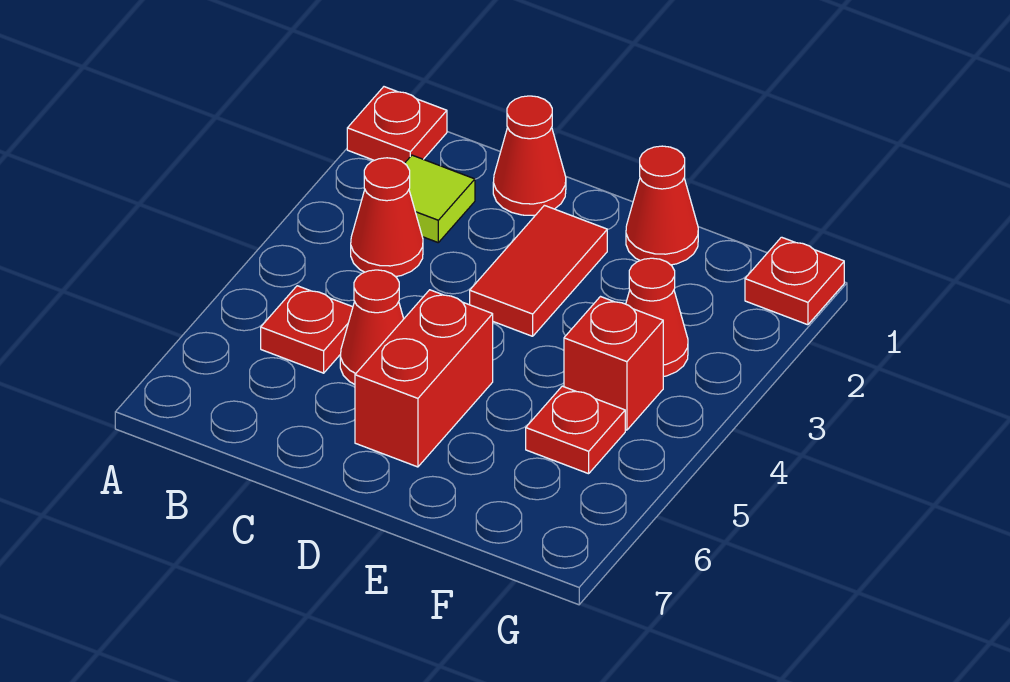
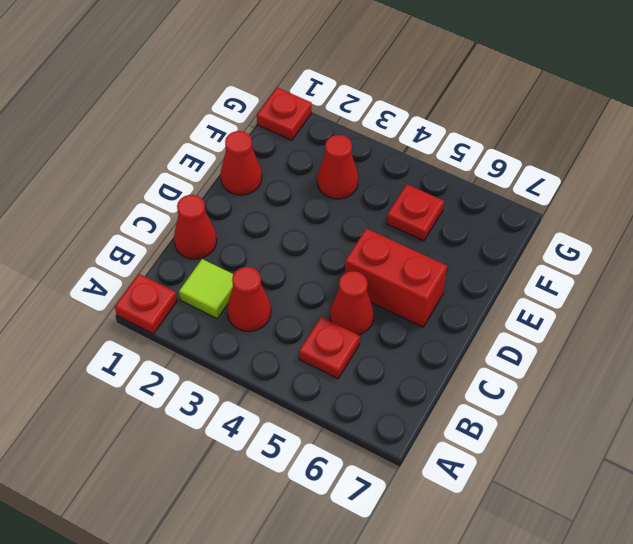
red 1x2 tile [470,205,607,336] -> none
red 1x1 brick [564,297,663,430] -> none

